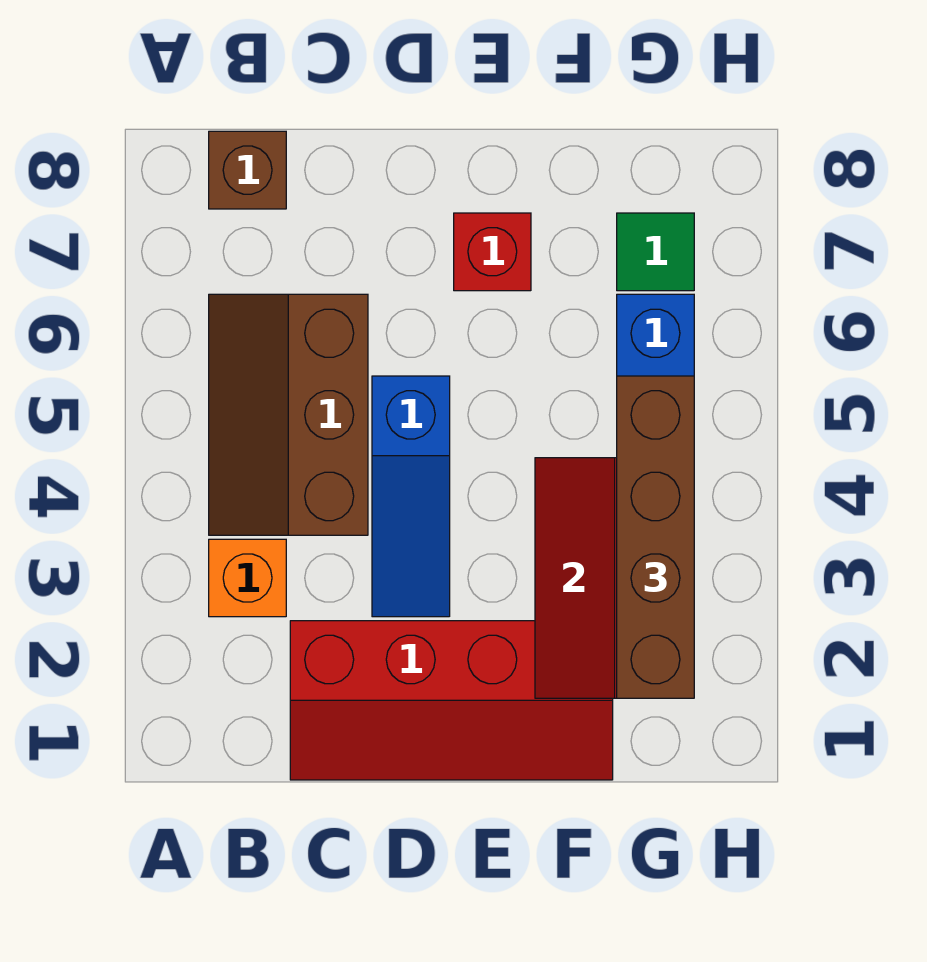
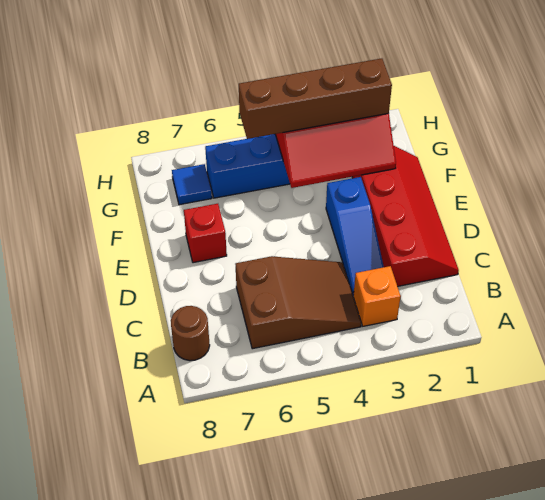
brown 2x3 slope [209,294,368,535] -> brown 2x3 slope turned to [236,256,361,349]
brown 1x1 brick [209,131,286,209] -> brown 1x1 round brick [171,306,210,361]
blue 1x3 slope [372,376,450,617] -> blue 1x3 slope turned to [326,177,384,295]
green 1x1 tile [617,213,694,291] -> blue 1x1 tile [172,164,212,205]

